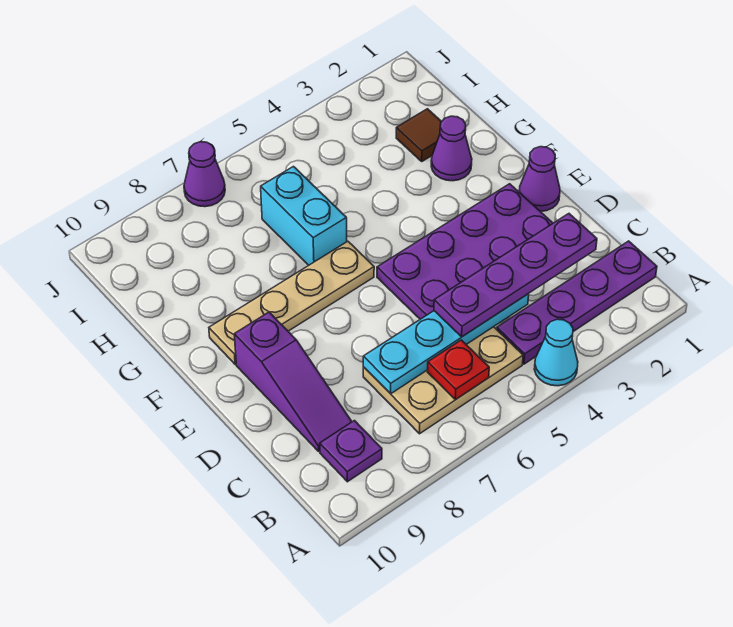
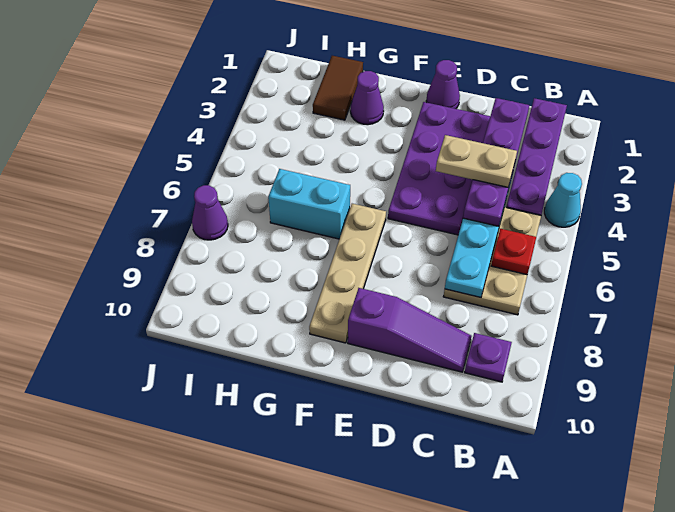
none -> tan 1x2 plate [436,135,517,187]
brown 1x1 tile [396,109,442,161] -> brown 1x2 tile [313,56,363,120]

